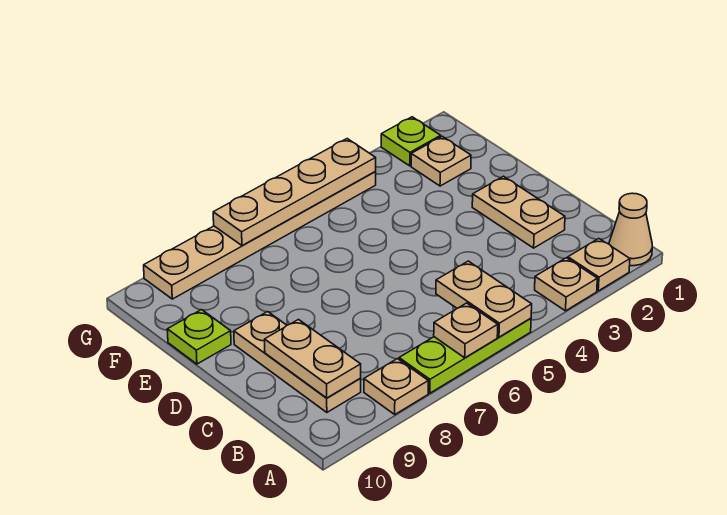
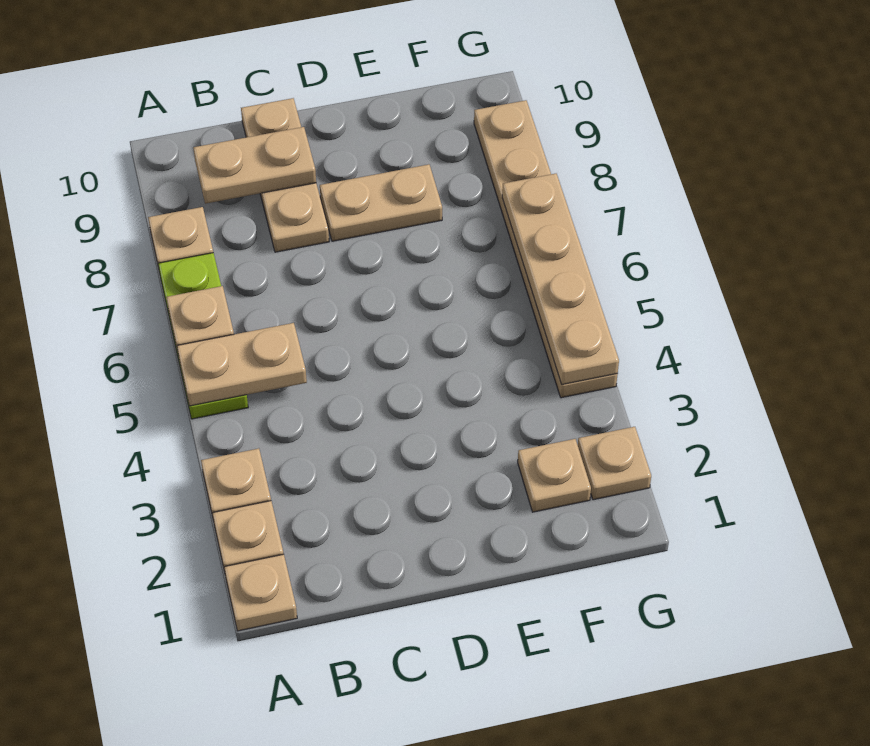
tan 1x1 cone [609,193,652,266] -> tan 1x1 plate [224,554,297,631]
tan 1x3 plate [234,312,361,412] -> tan 1x3 plate turned to [241,98,329,252]
tan 1x2 plate [472,176,565,248] -> tan 1x2 plate moved to [320,164,442,241]
lime 1x1 plate [167,310,231,364] -> none
lime 1x1 plate [381,117,441,166] -> tan 1x1 plate [578,427,651,500]

